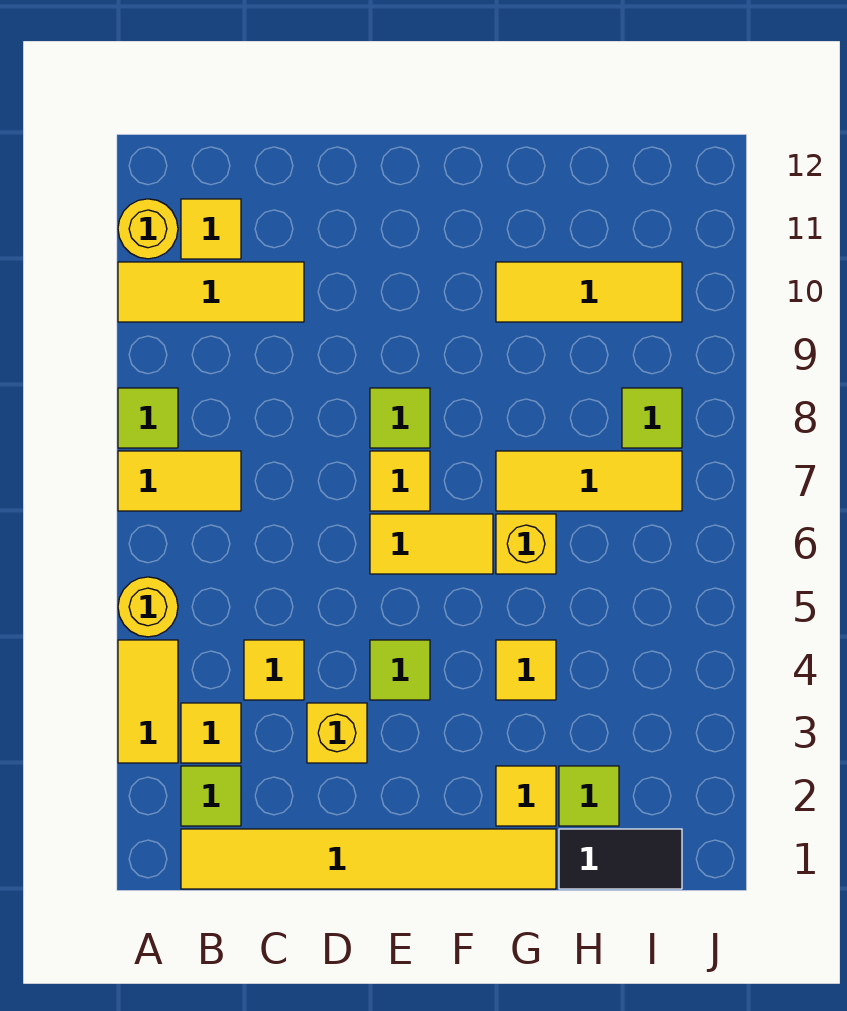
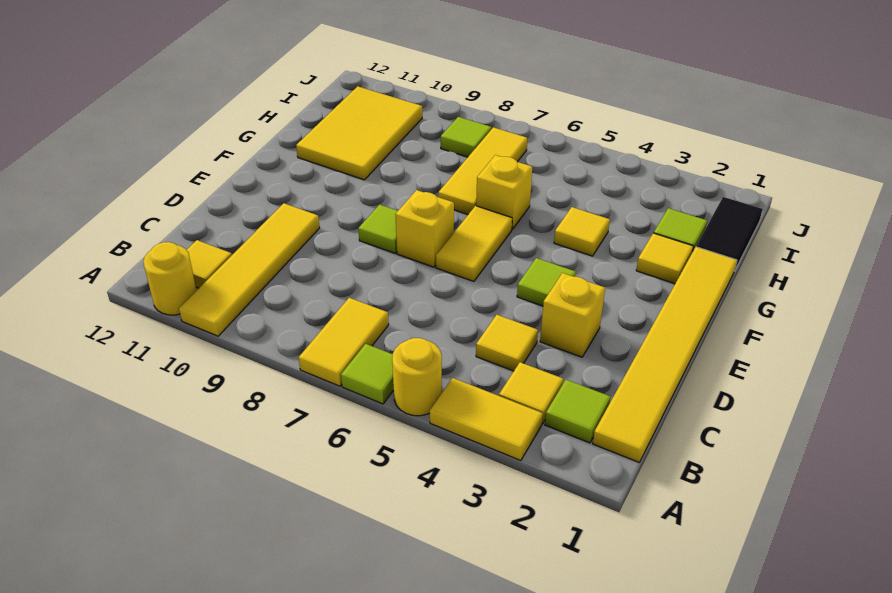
lime 1x1 tile [118,388,178,448] -> lime 1x1 tile moved to [341,344,394,404]
yellow 1x3 tile [118,262,304,322] -> yellow 1x4 tile [179,203,320,336]
yellow 1x1 tile [370,451,430,511] -> yellow 1x1 brick [396,190,454,267]
yellow 1x3 tile [496,262,682,322] -> yellow 2x3 tile [296,86,422,180]

